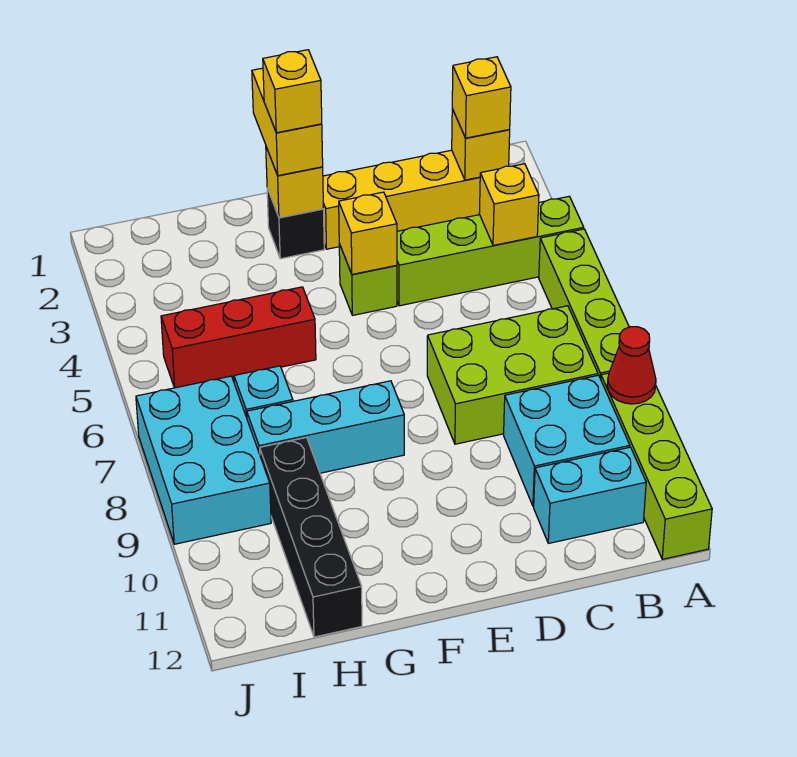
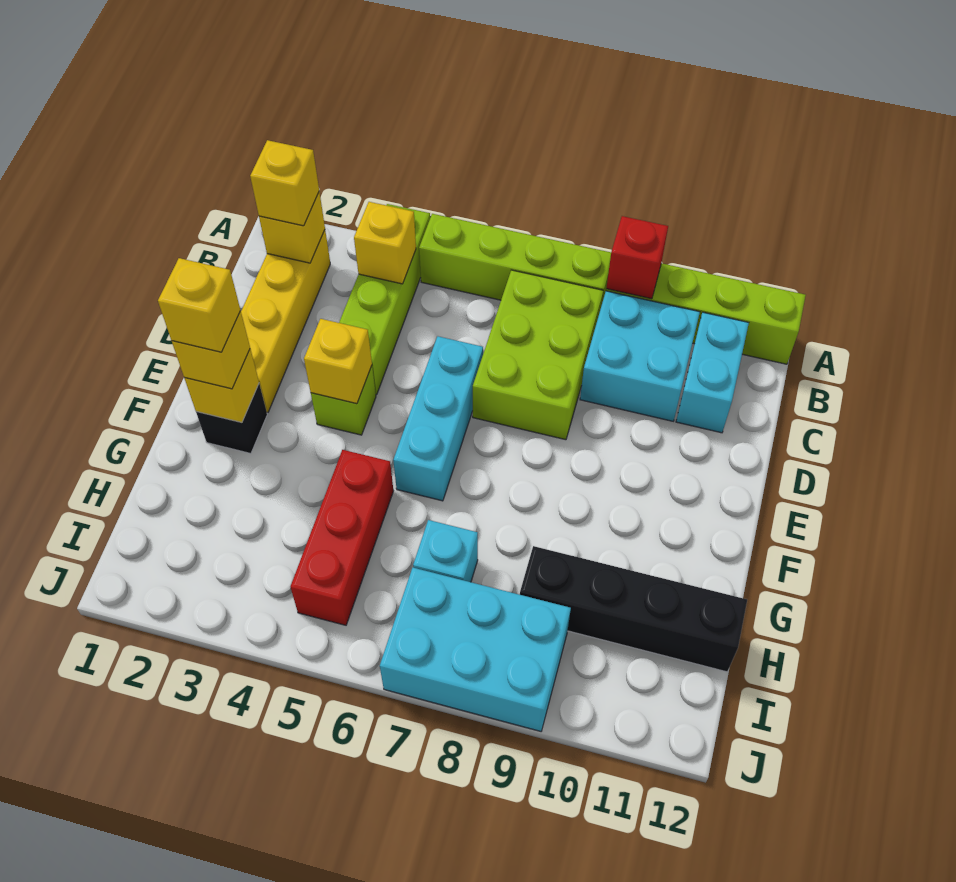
red 1x1 cone [607,327,656,404] -> red 1x1 brick [606,216,668,299]
yellow 1x2 brick [252,68,323,176] -> yellow 1x1 brick [172,311,250,389]
cyan 1x3 brick [247,381,404,473] -> cyan 1x3 brick moved to [393,336,483,501]

